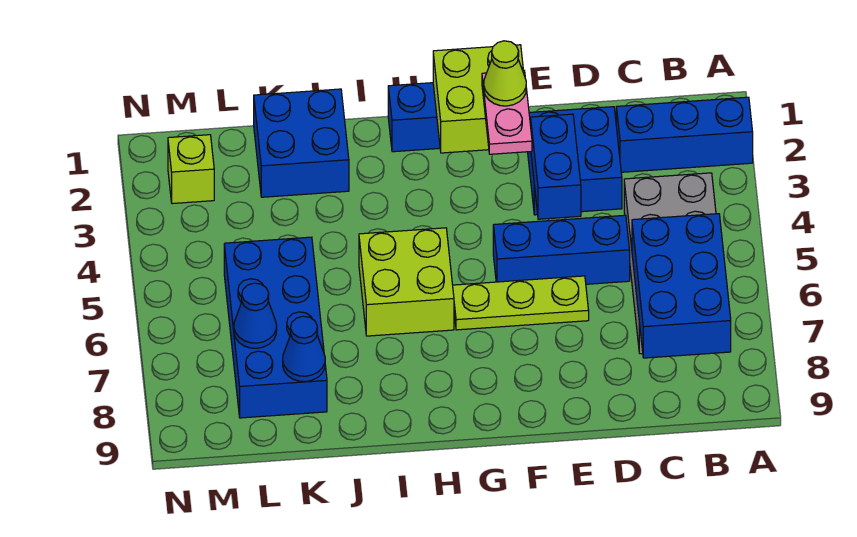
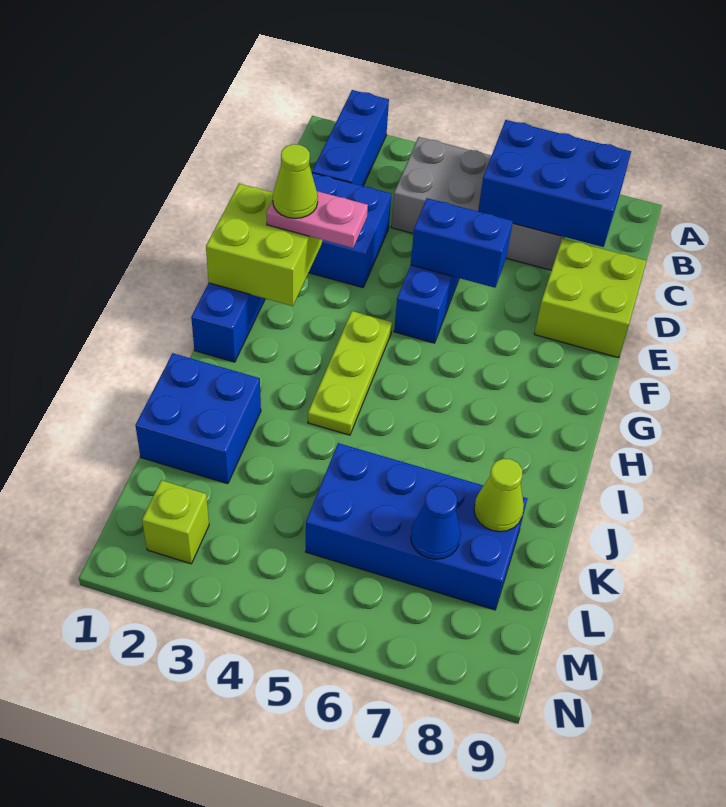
blue 1x2 brick [531,114,581,219] -> blue 1x2 brick moved to [411,198,513,288]
lime 1x3 plate [453,276,589,330] -> lime 1x3 plate moved to [308,311,392,435]
lime 2x2 brick [359,228,454,336] -> lime 2x2 brick moved to [534,238,647,358]
blue 1x1 cone [283,316,325,382] -> lime 1x1 cone [474,459,524,532]

